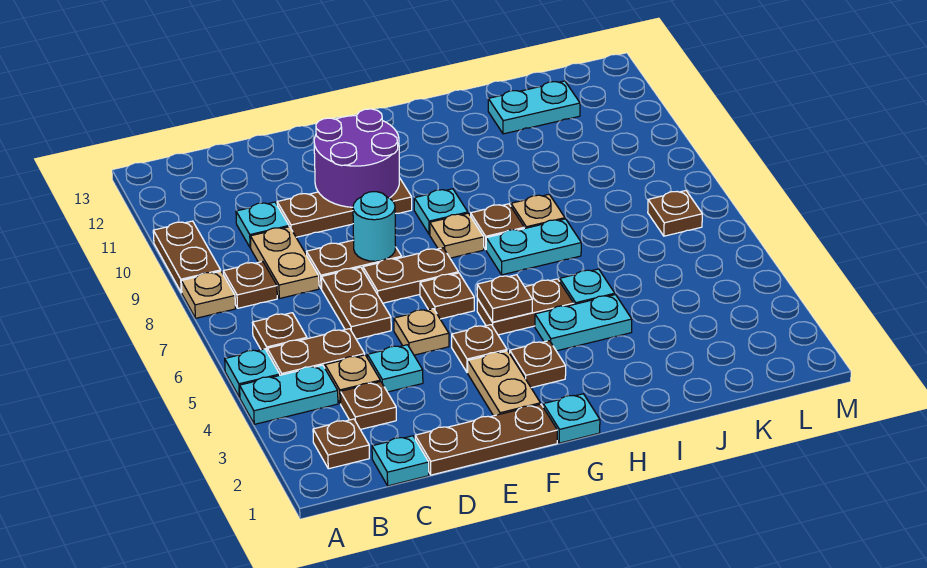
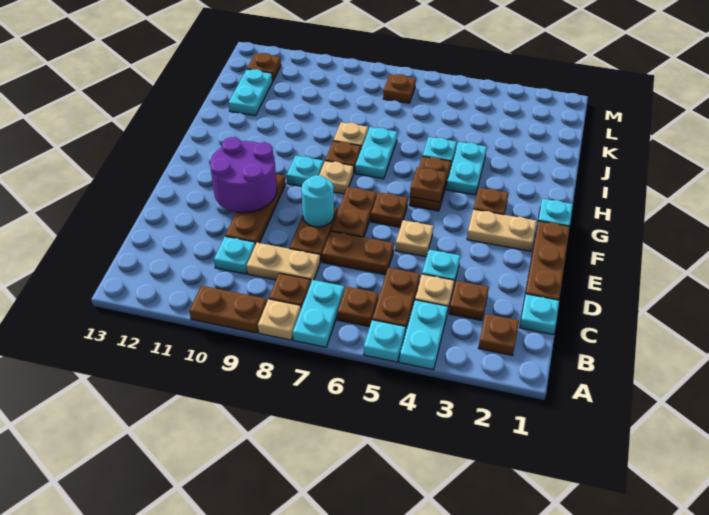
none -> cyan 1x2 plate [293,280,344,347]
brown 1x1 plate [452,325,507,373] -> brown 1x1 plate moved to [247,53,281,81]

